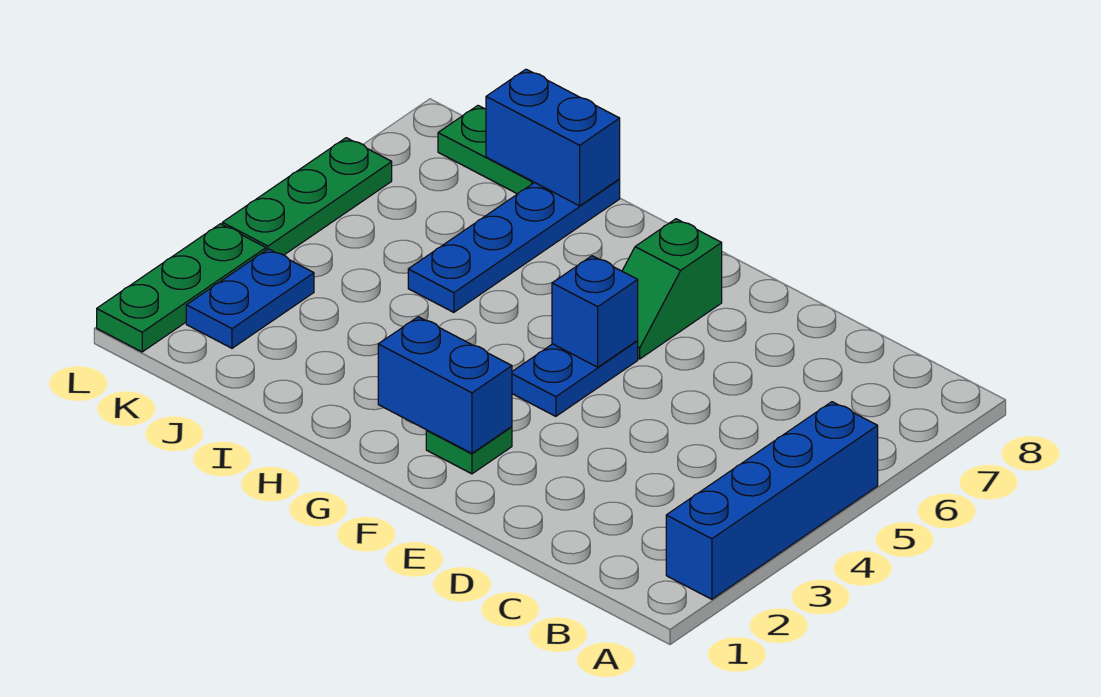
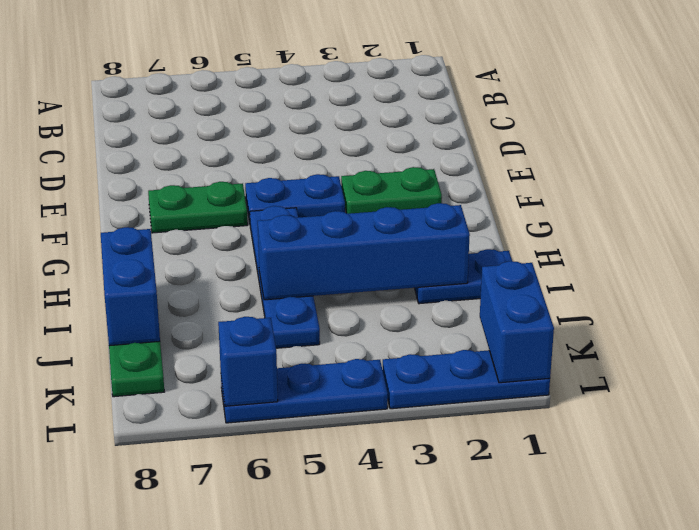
blue 1x4 brick [666,402,878,599] -> blue 1x4 brick moved to [258,203,470,300]
green 1x1 plate [426,427,512,474] -> green 1x2 plate [341,167,442,214]
blue 1x2 brick [378,317,512,453] -> blue 1x2 brick moved to [480,261,554,383]
blue 1x1 brick [552,256,638,367] -> blue 1x1 brick moved to [218,317,278,406]
green 1x2 slope [622,219,722,359] -> green 1x2 plate [148,182,248,233]
blue 1x4 plate [408,179,620,312] -> blue 1x4 plate turned to [250,206,320,348]
blue 1x2 plate [186,249,314,348] -> blue 1x2 plate moved to [415,249,512,304]
green 1x3 plate [97,224,266,352] -> blue 1x3 plate [383,350,550,409]
green 1x3 plate [222,138,392,255] -> blue 1x3 plate [221,359,388,423]

